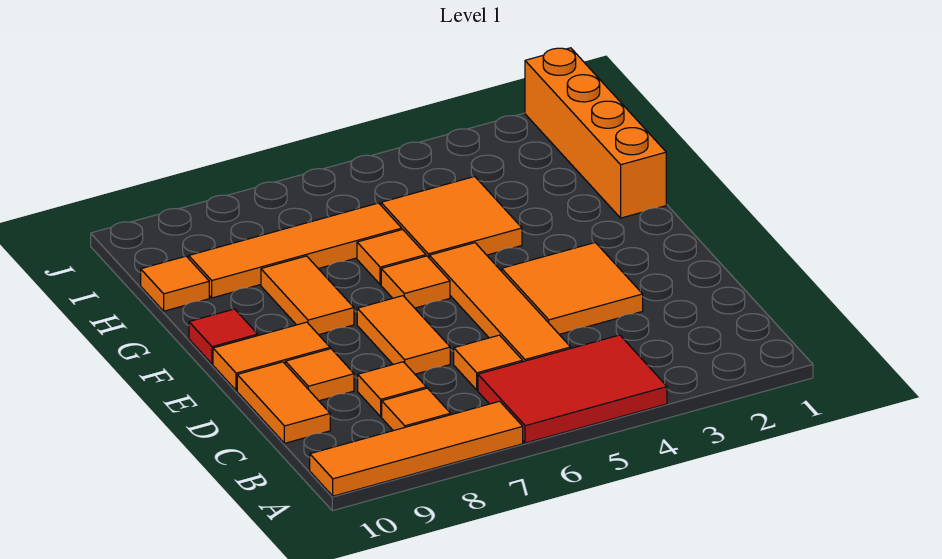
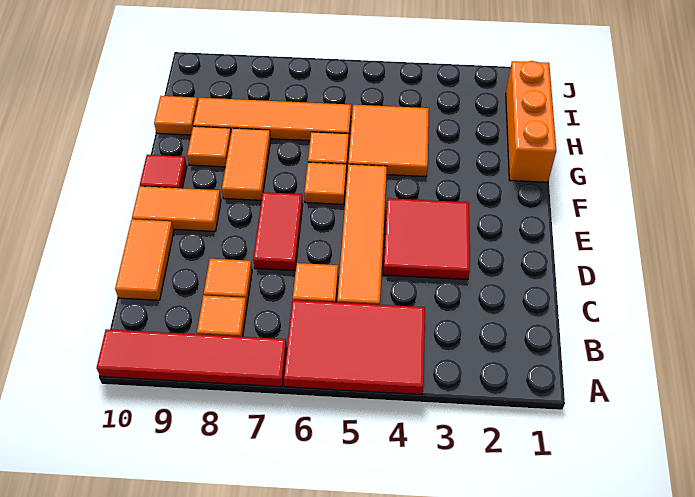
orange 1x4 tile [310,401,523,496] -> red 1x4 tile [97,329,287,387]
orange 2x2 tile [502,242,643,334] -> red 2x2 tile [384,198,470,279]
orange 1x2 tile [357,296,450,374] -> red 1x2 tile [253,192,303,271]
orange 1x1 tile [285,349,354,401] -> orange 1x1 tile moved to [187,126,231,167]
orange 1x4 brick [525,48,666,218] -> orange 1x3 brick [506,61,556,182]

